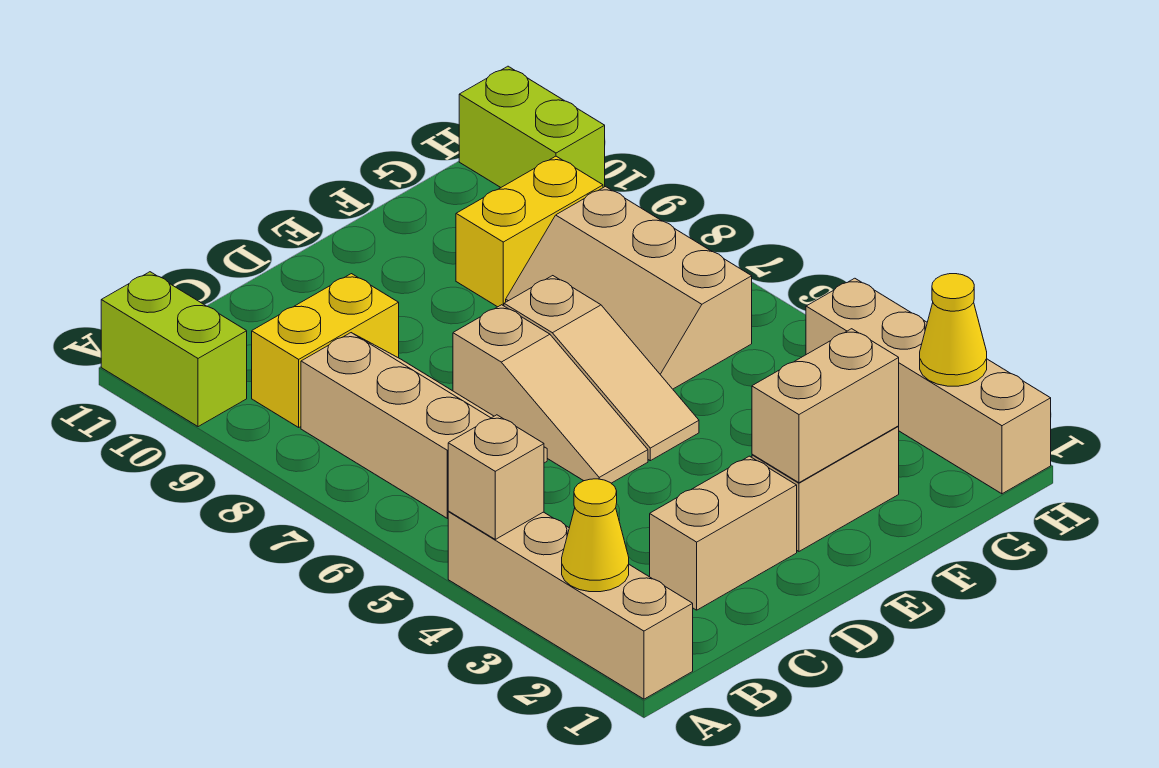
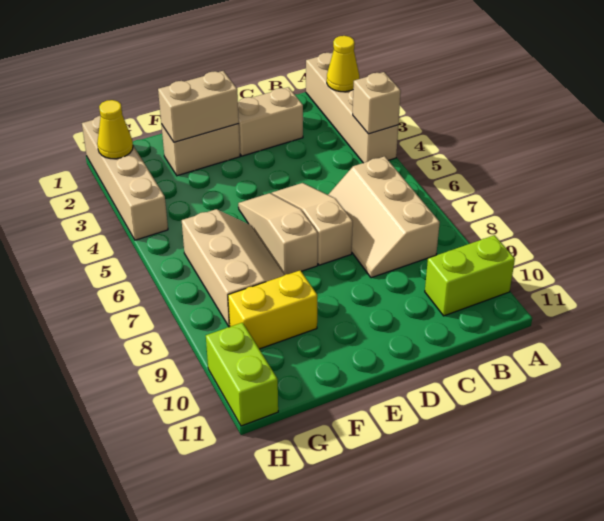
lime 1x2 brick [101,272,247,427] -> lime 1x2 brick turned to [425,235,515,316]
yellow 1x2 brick [252,274,399,427] -> none

